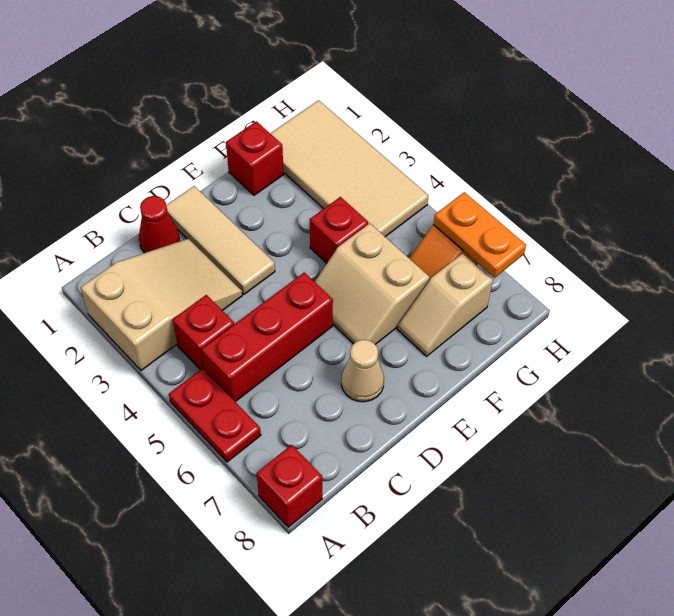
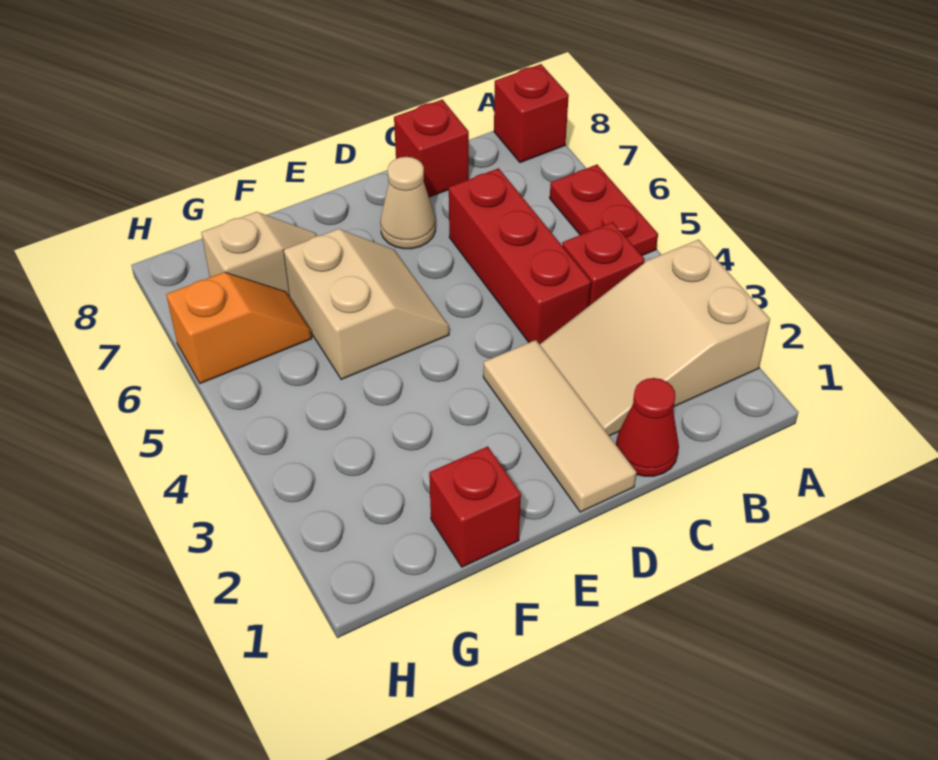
red 1x3 brick [202,272,333,402] -> red 1x3 brick turned to [449,168,591,344]
red 1x1 brick [310,197,368,263] -> red 1x1 brick moved to [394,99,469,197]
tan 2x4 tile [270,100,428,237] -> none
orange 1x2 plate [433,192,526,278] -> none

